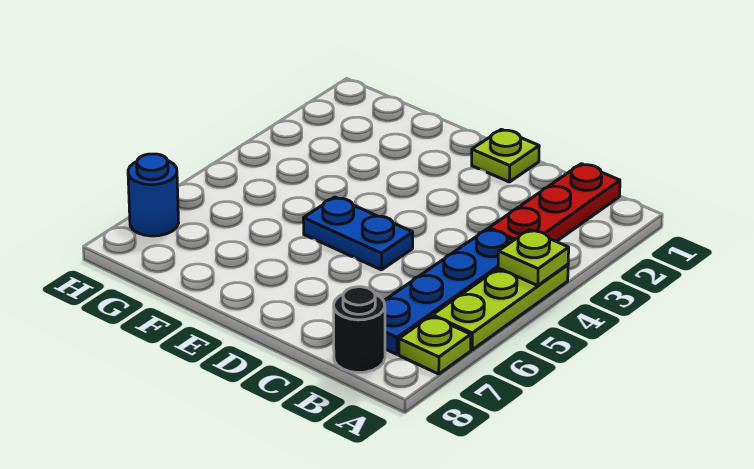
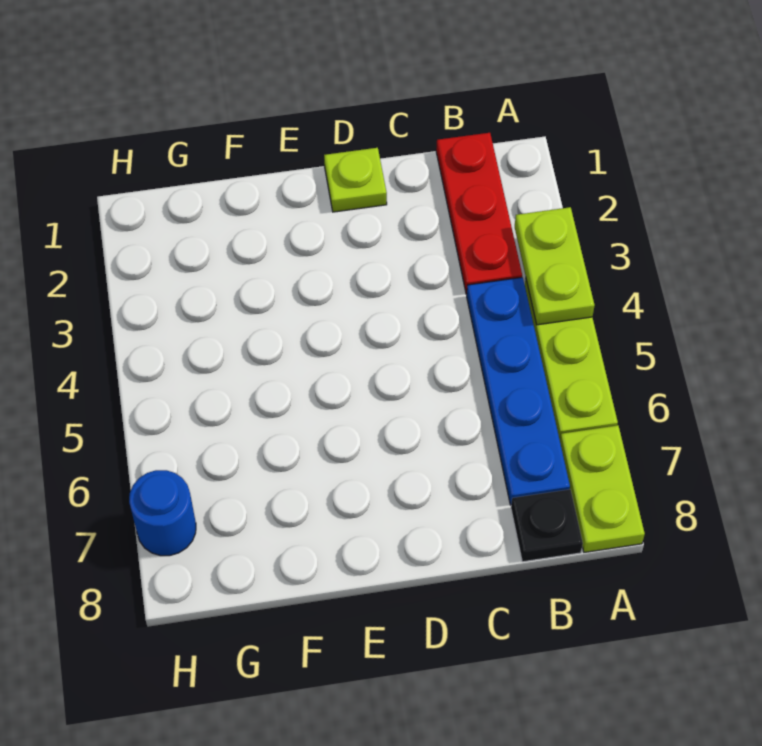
lime 1x1 plate [498,230,569,286] -> lime 1x2 plate [515,207,595,325]
lime 1x1 plate [399,316,471,374] -> lime 1x2 plate [560,425,645,552]
black 1x1 round brick [334,287,385,373] -> black 1x1 plate [511,489,583,562]
blue 1x2 plate [303,197,413,270] -> none

